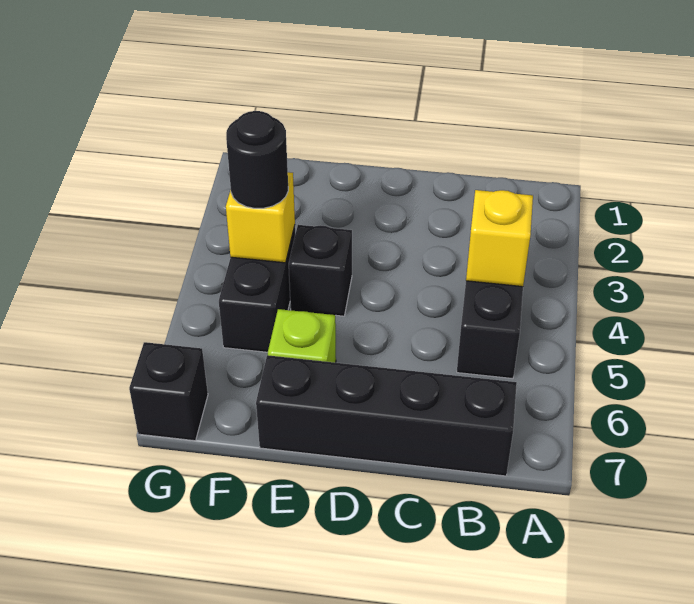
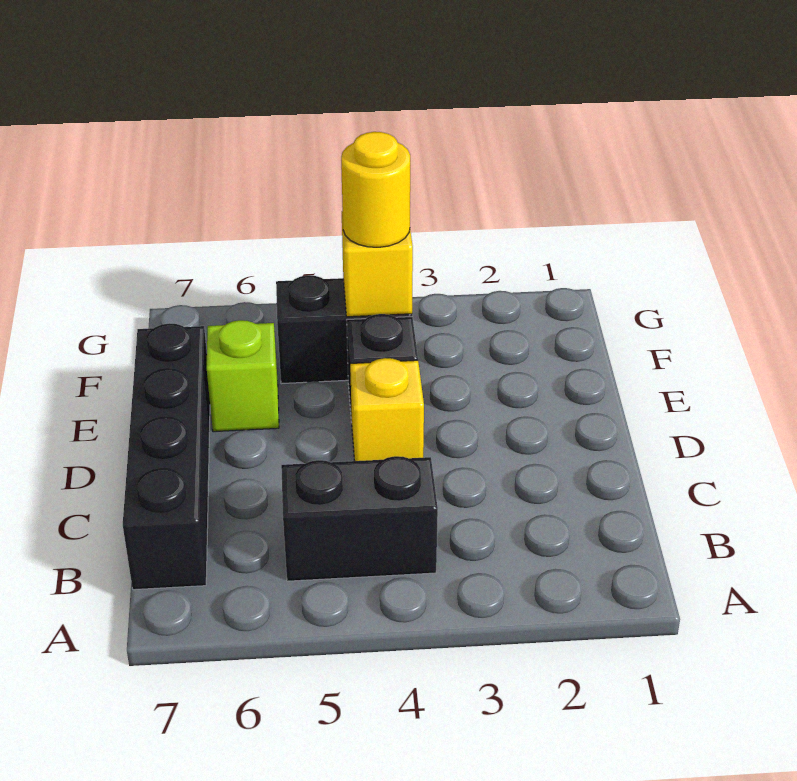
yellow 1x1 brick [466,190,533,287] -> yellow 1x1 brick moved to [350,358,424,461]
black 1x1 round brick [226,111,288,208] -> yellow 1x1 round brick [341,132,410,247]
black 1x1 brick [129,342,208,441] -> none

